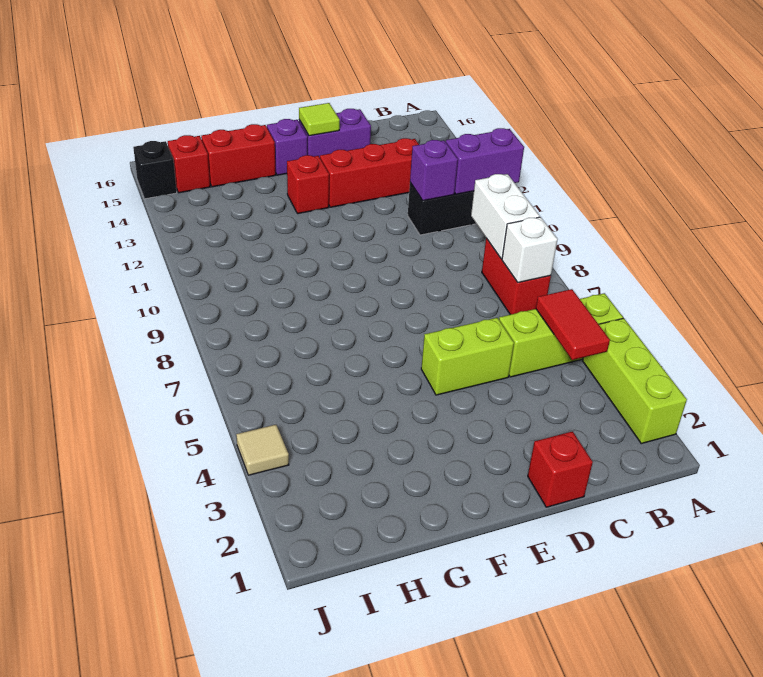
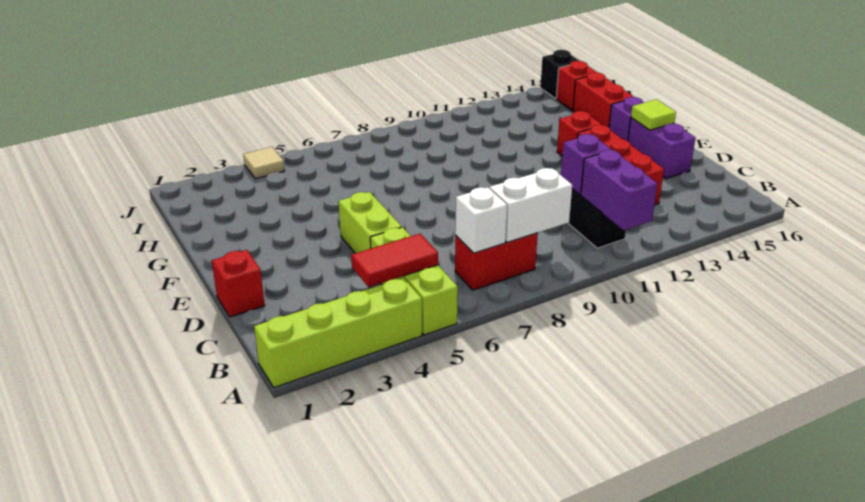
lime 1x3 brick [583,318,687,444] -> lime 1x4 brick [254,278,422,388]

